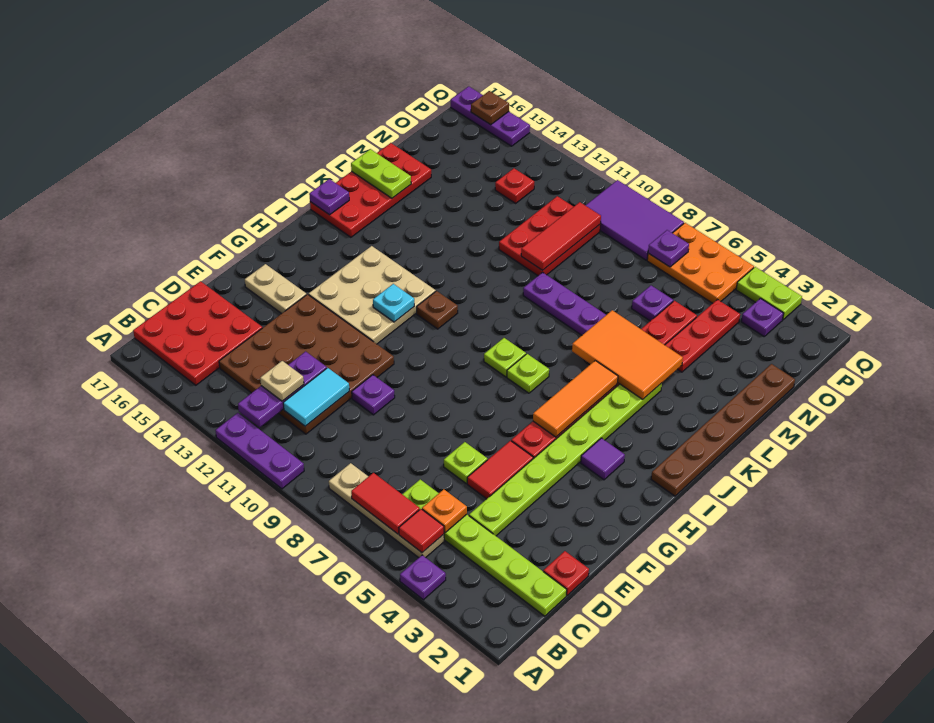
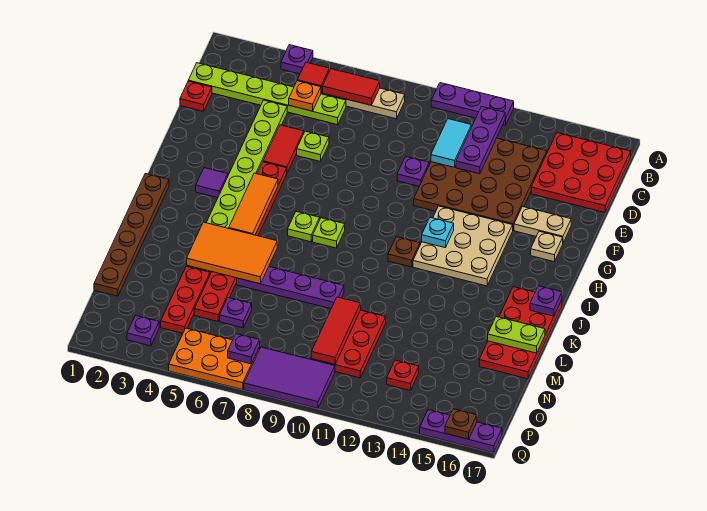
tan 1x1 plate [260,361,304,401] -> tan 1x1 plate moved to [531,231,563,262]
lime 1x2 plate [736,267,802,320] -> none

